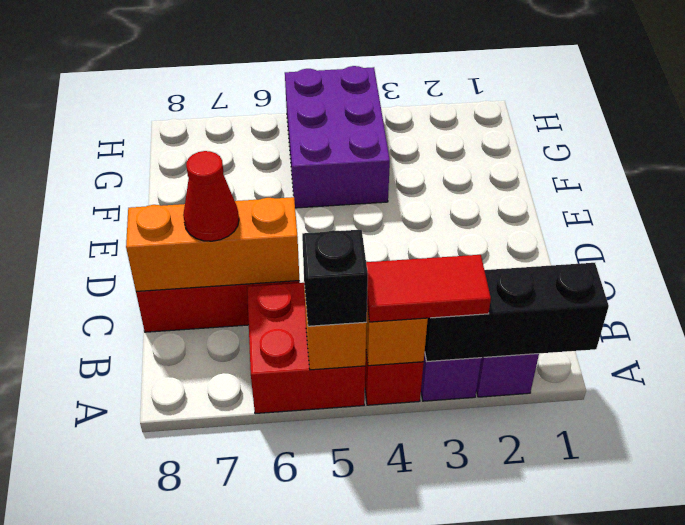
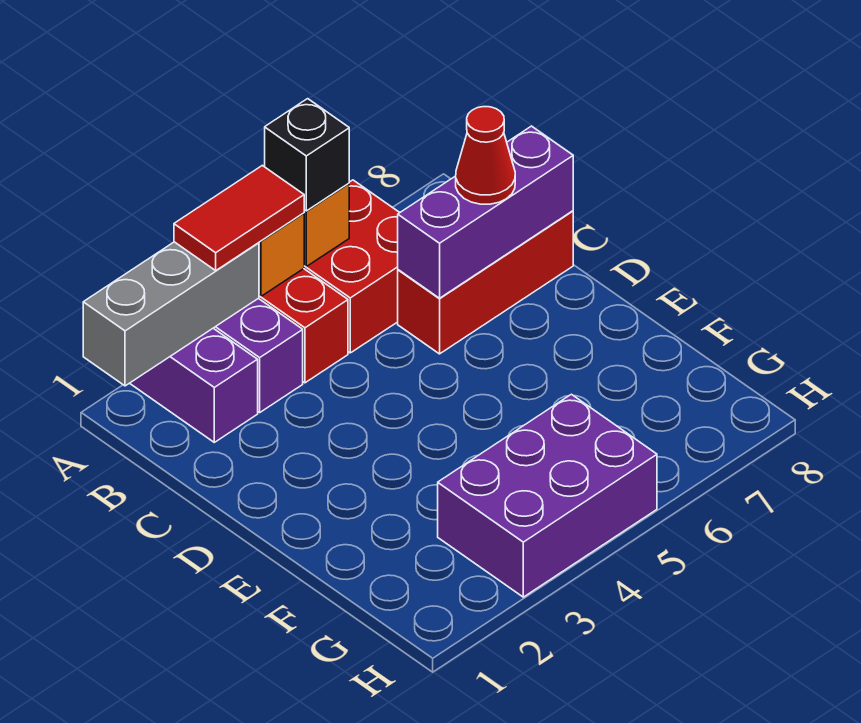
black 1x3 brick [425,263,609,362] -> grey 1x3 brick [83,242,259,386]
orange 1x3 brick [126,197,299,291] -> purple 1x3 brick [398,126,573,298]
purple 2x3 brick [285,66,390,208] -> purple 2x3 brick turned to [438,394,657,597]

